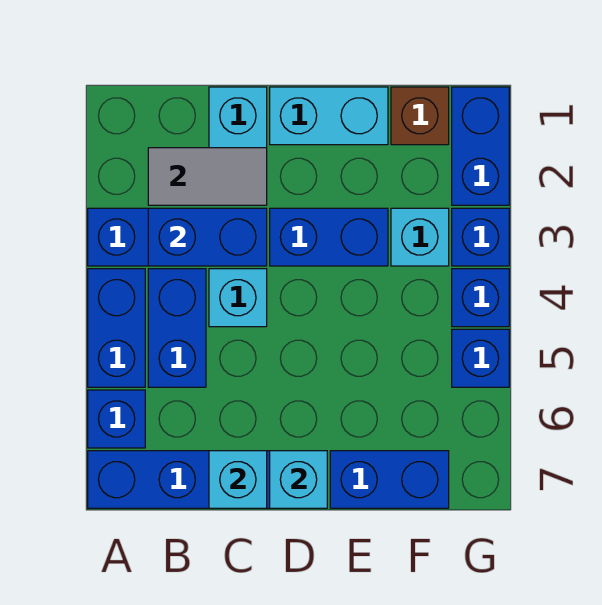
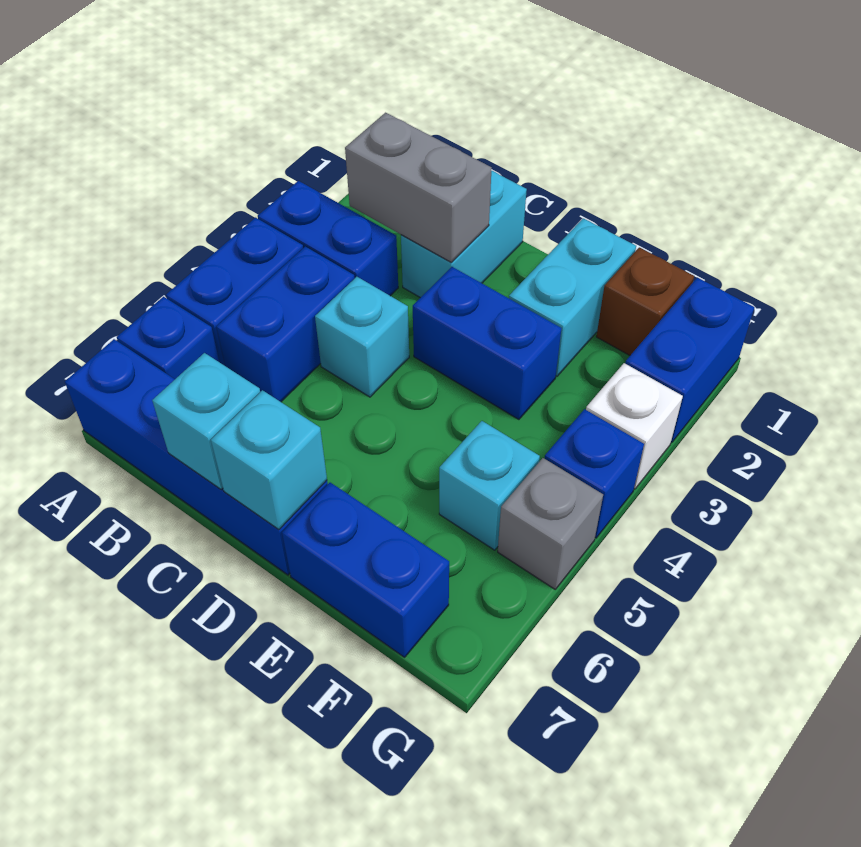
grey 1x2 tile [148,148,267,205] -> grey 1x2 brick [345,113,492,263]
blue 1x2 brick [148,208,267,266] -> none
cyan 1x2 brick [270,87,388,145] -> cyan 1x2 brick turned to [509,218,636,376]
cyan 1x1 brick [391,208,449,266] -> cyan 1x1 brick moved to [439,421,540,550]
blue 1x1 brick [452,208,509,266] -> white 1x1 brick [586,363,683,489]
blue 1x1 brick [452,329,509,387] -> grey 1x1 brick [498,458,603,589]

